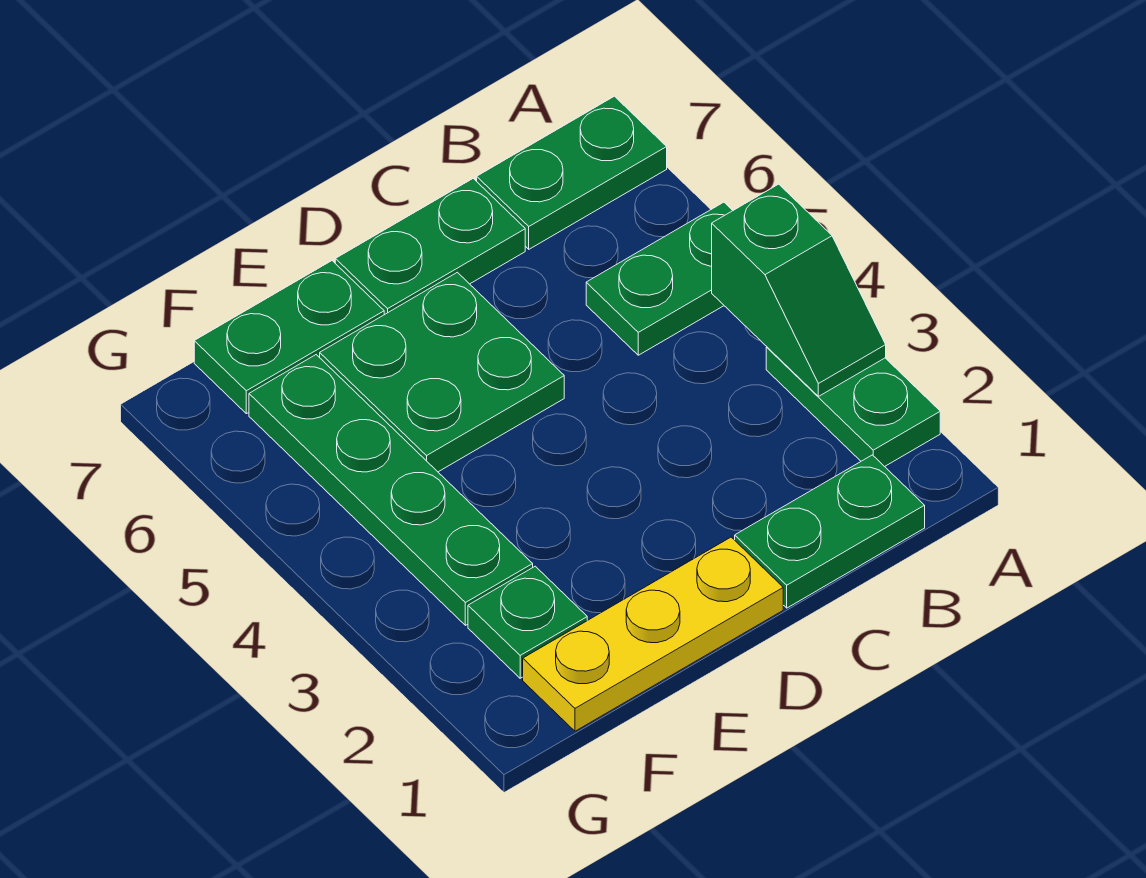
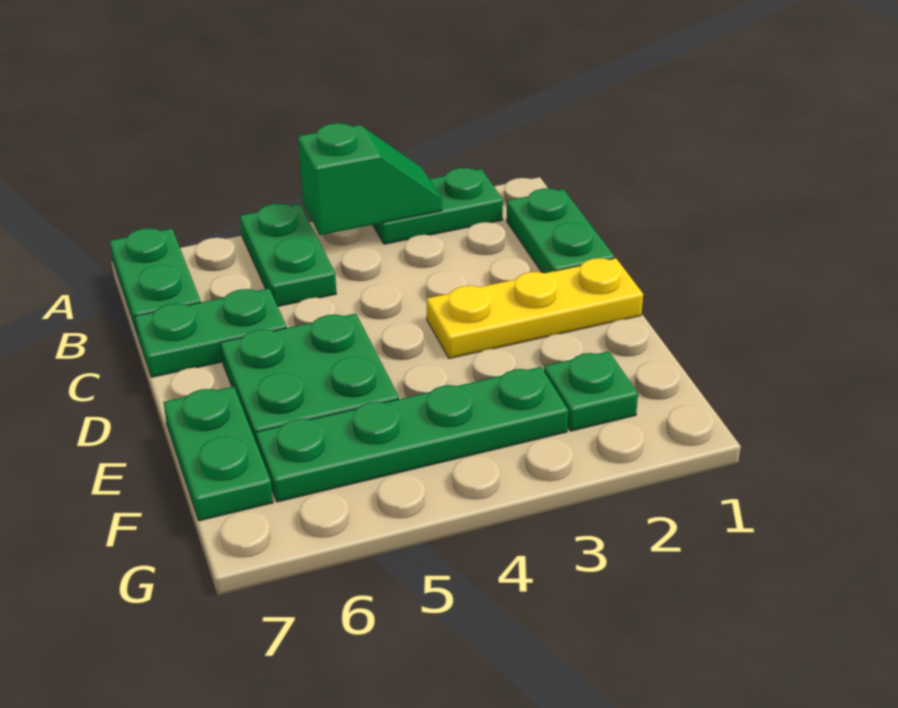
green 1x2 plate [335,178,525,315] -> green 1x2 plate turned to [135,288,287,377]
yellow 1x3 plate [523,537,783,731] -> yellow 1x3 plate turned to [426,258,643,359]

